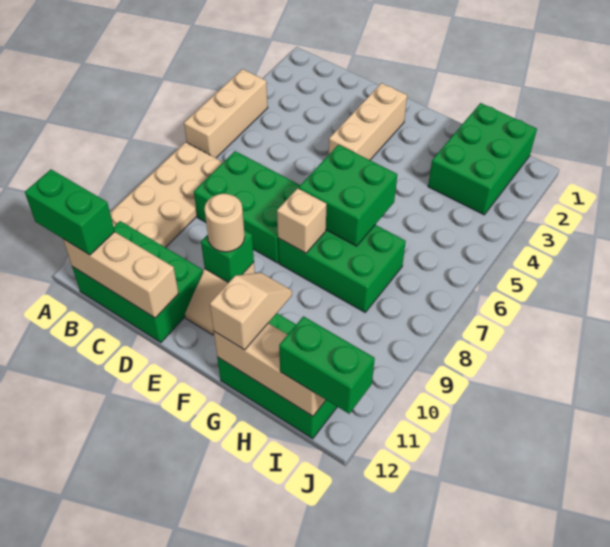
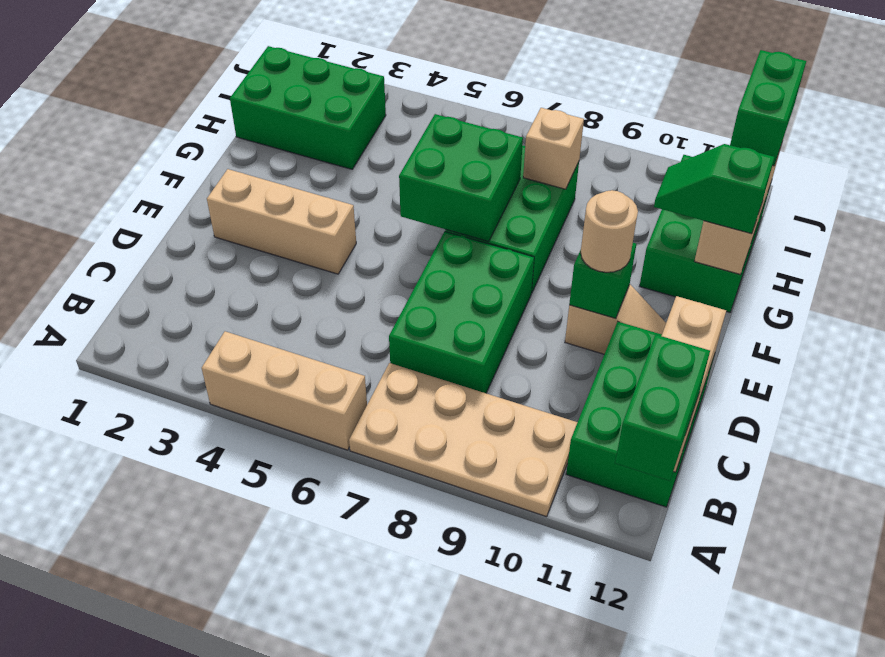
tan 1x1 brick [277,188,327,253] -> tan 1x1 brick moved to [523,108,584,189]
tan 1x2 slope [210,273,292,350] -> green 1x2 slope [654,144,774,234]

